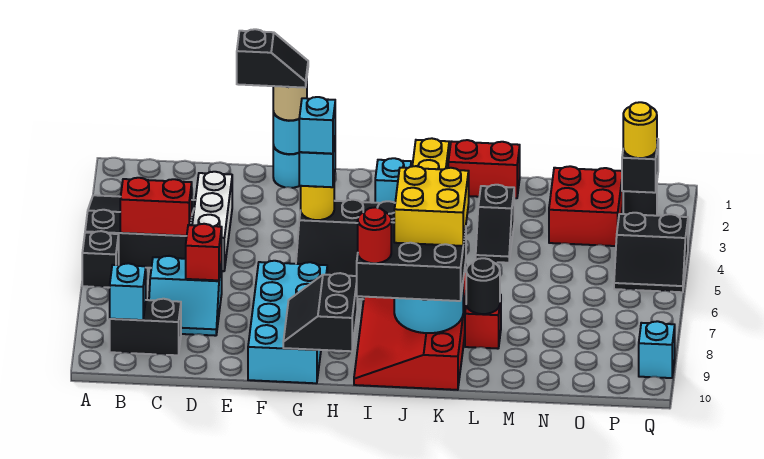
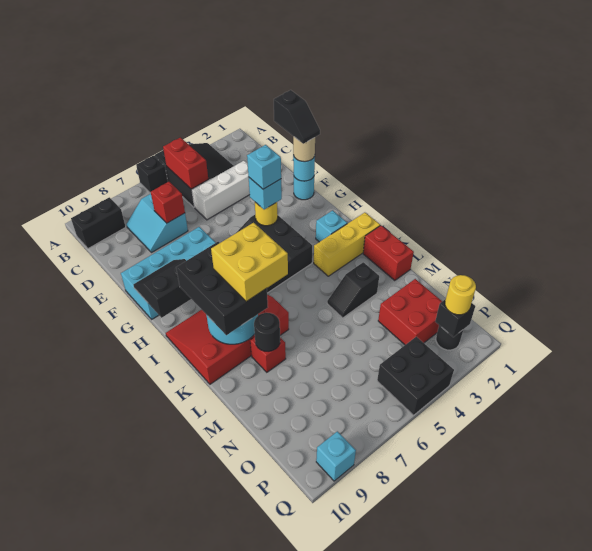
black 1x2 brick [110,299,181,355] -> black 1x2 brick turned to [71,197,126,249]
cyan 1x1 brick [110,263,146,320] -> none
red 1x1 round brick [358,207,391,263] -> none
black 2x2 slope [614,213,688,292] -> black 2x2 brick [377,337,454,415]

